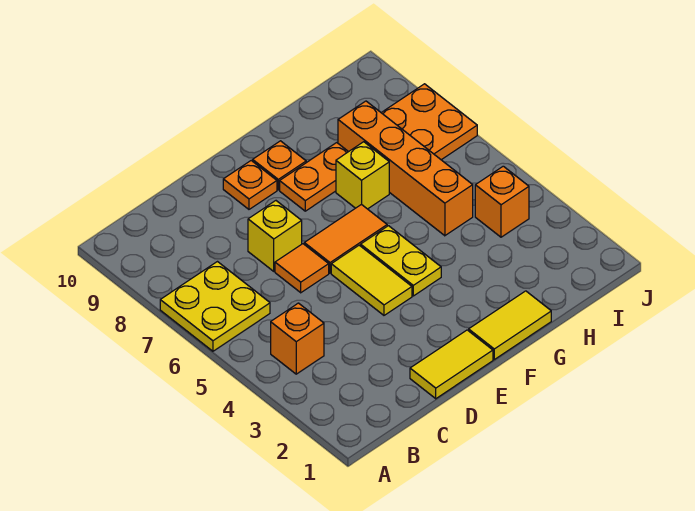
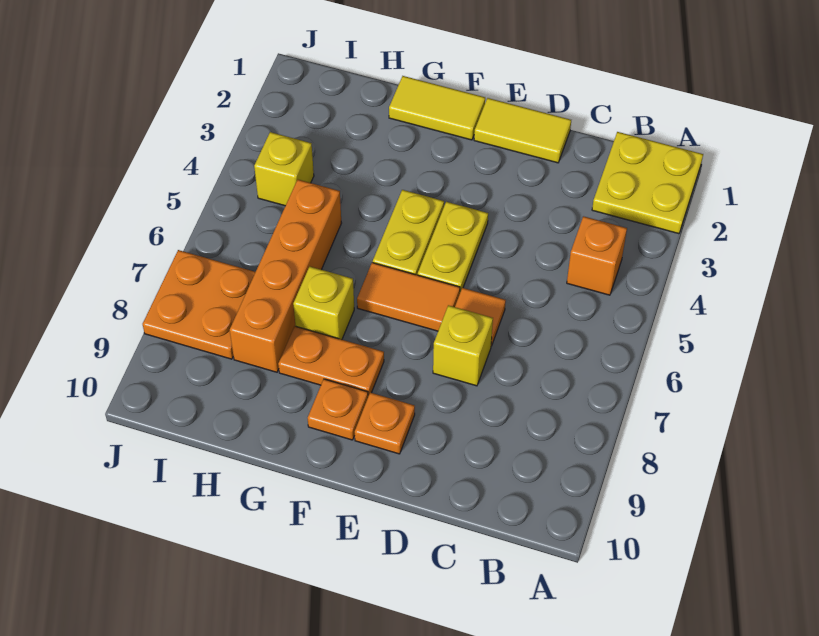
yellow 2x2 plate [160,262,270,351] -> yellow 2x2 plate moved to [592,132,703,234]
yellow 1x2 tile [331,245,412,315] -> yellow 1x2 plate [418,202,488,292]
orange 1x1 brick [475,166,529,237] -> yellow 1x1 brick [254,132,314,206]

